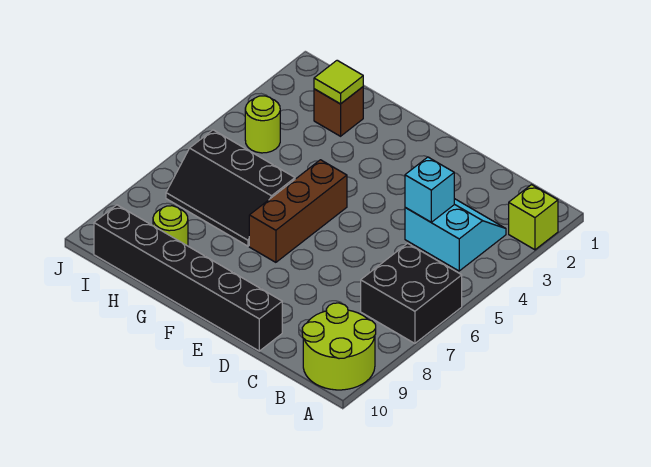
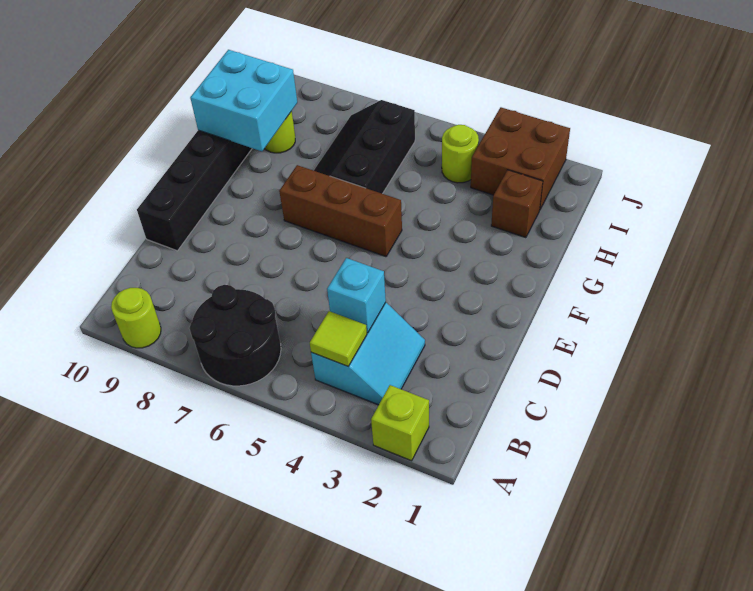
black 2x2 brick [361,243,462,343] -> black 2x2 round brick [189,285,281,386]
lime 2x2 round brick [302,303,376,390] -> lime 1x1 round brick [111,288,161,348]
none -> cyan 2x2 brick [190,50,297,151]
lime 1x1 tile [314,60,363,104] -> lime 1x1 tile moved to [310,311,367,366]
none -> brown 2x2 brick [471,107,570,209]

